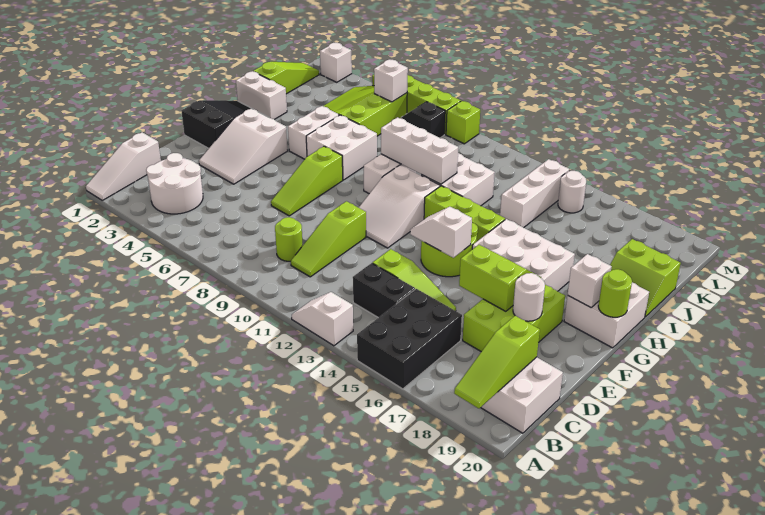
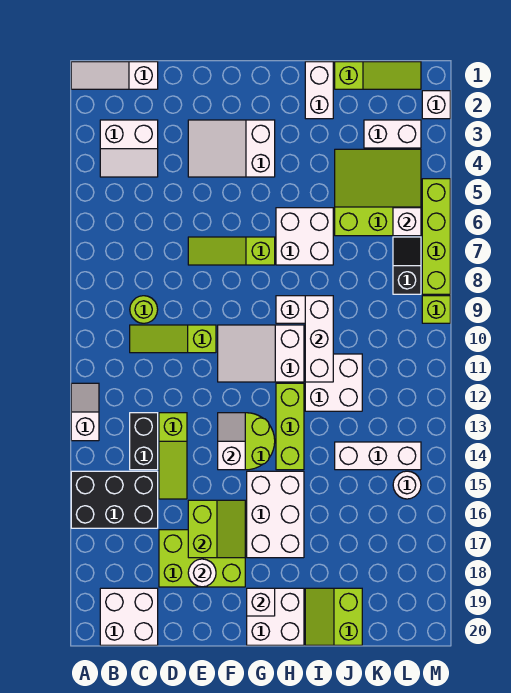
lime 1x3 slope [454,316,540,408] -> none
white 2x2 round brick [146,153,203,214] -> white 2x2 slope [100,120,158,177]
black 2x3 slope [182,100,251,148] -> none
lime 1x1 round brick [598,269,632,317] -> none
white 1x2 brick [288,106,339,159] -> white 1x2 brick moved to [364,120,421,148]

